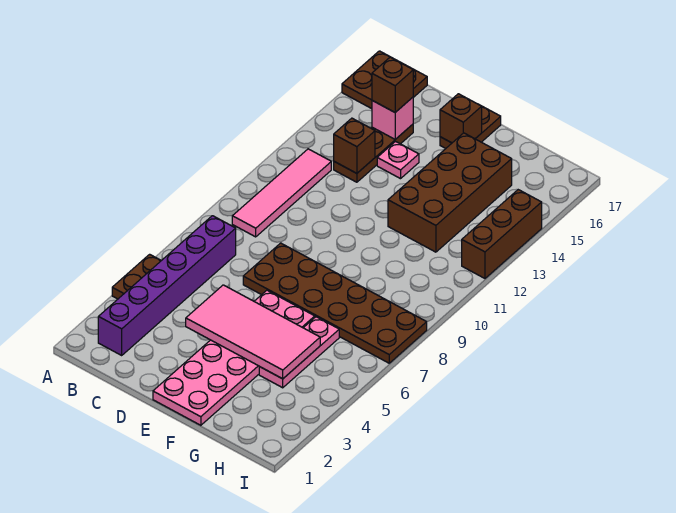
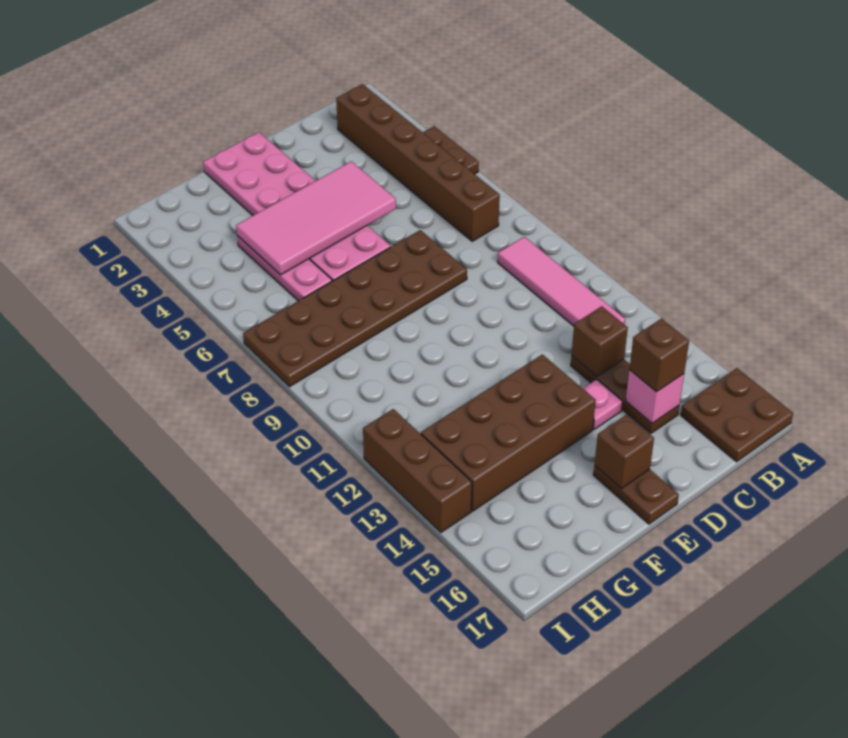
purple 1x6 brick [98,216,236,355] -> brown 1x6 brick [336,84,500,241]
brown 2x4 brick [388,133,512,252] -> brown 2x4 brick turned to [421,354,596,511]

